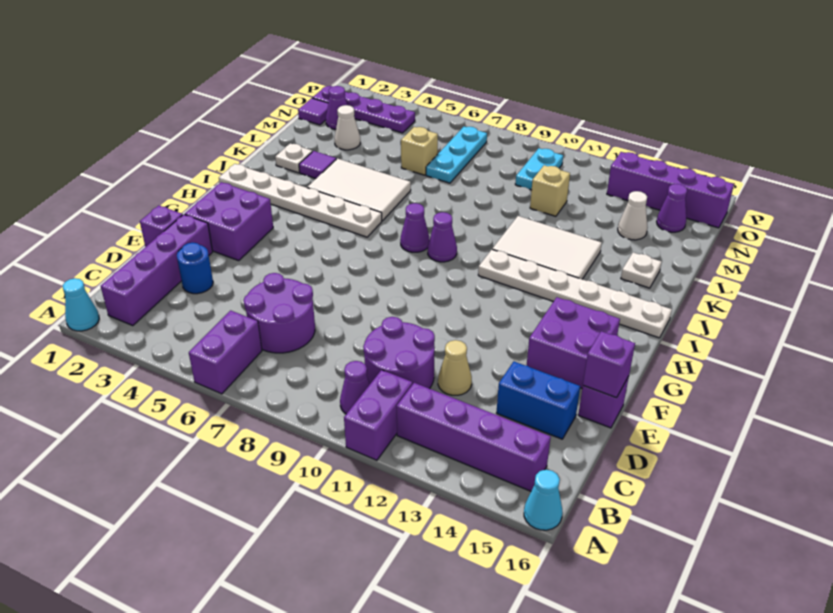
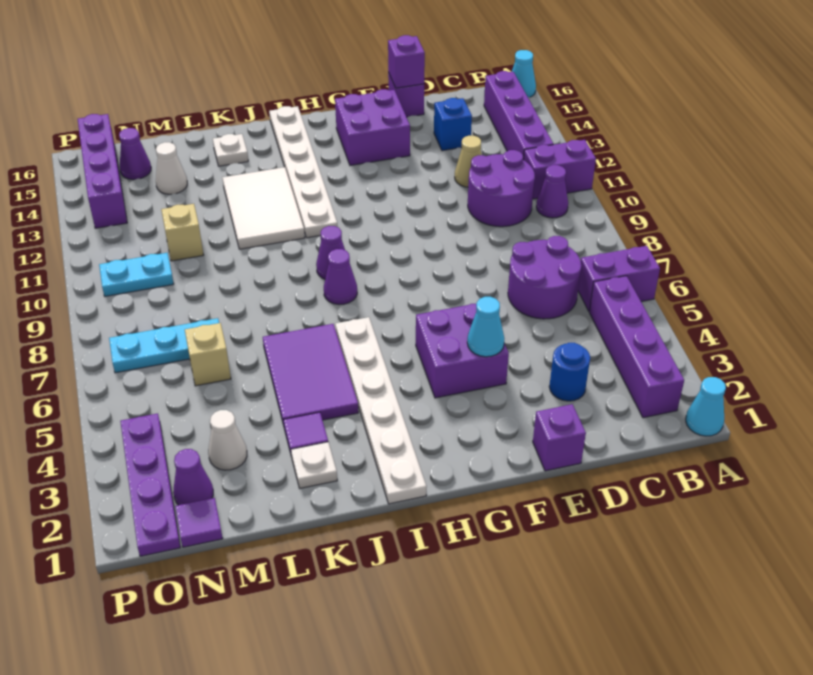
purple 1x4 brick [101,214,213,326] -> purple 1x4 brick turned to [589,276,684,418]
blue 1x2 brick [497,362,580,439] -> blue 1x1 brick [434,98,472,151]
purple 2x2 brick [185,182,273,261] -> purple 2x2 brick moved to [416,304,509,398]
none -> cyan 1x1 cone [467,297,504,357]
white 2x3 tile [307,159,411,221] -> purple 2x3 tile [263,324,358,425]

